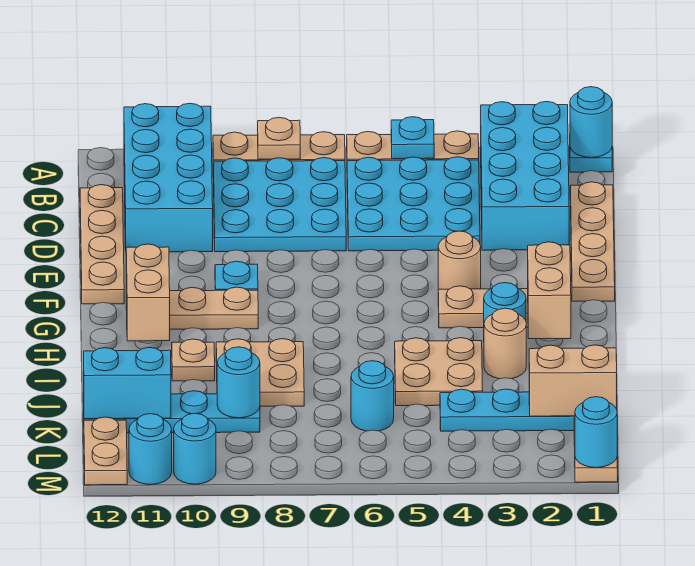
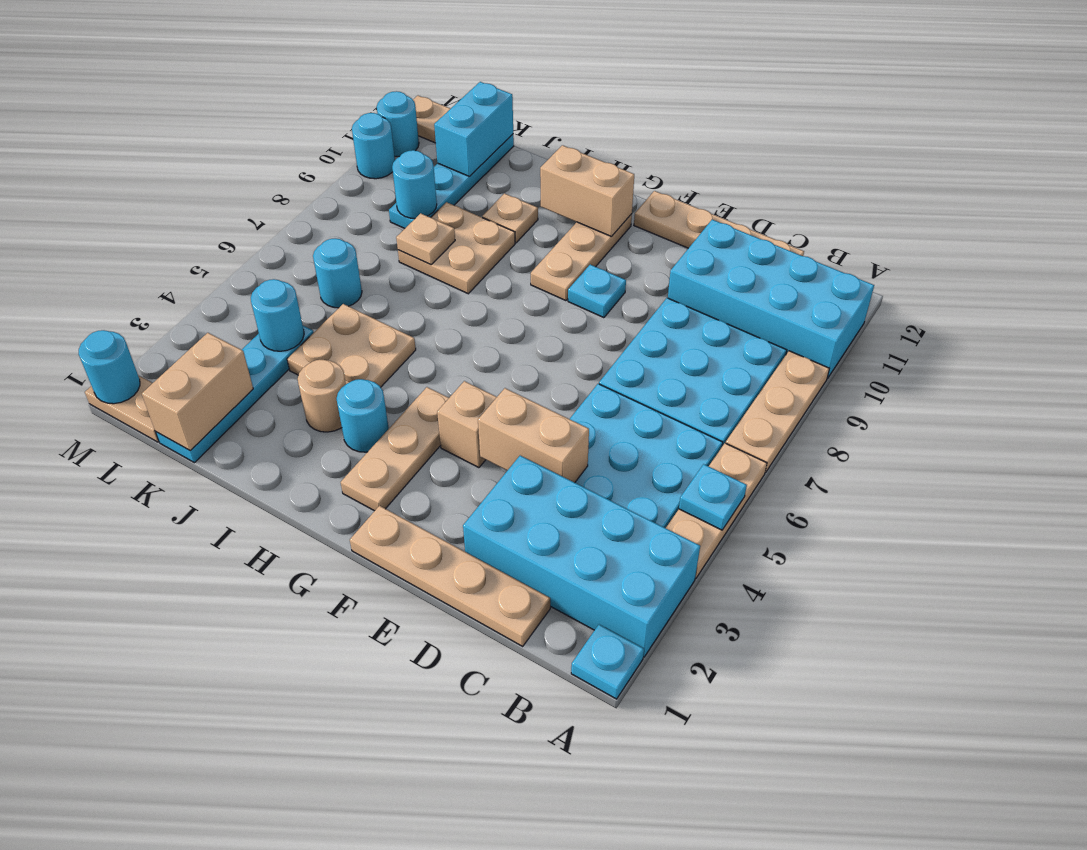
cyan 1x1 round brick [570,87,612,158] -> cyan 1x1 round brick moved to [251,279,304,351]
tan 1x1 plate [258,118,300,159] -> tan 1x1 plate moved to [396,213,455,265]
tan 1x1 round brick [438,231,481,289] -> tan 1x1 brick [437,381,497,468]
tan 1x2 brick [528,242,571,339] -> tan 1x2 brick moved to [478,388,589,483]

